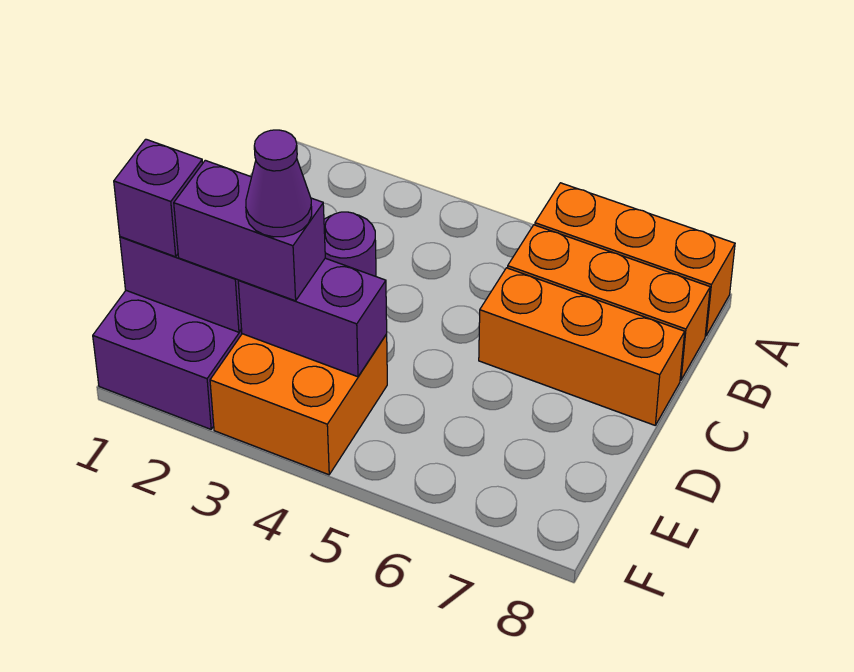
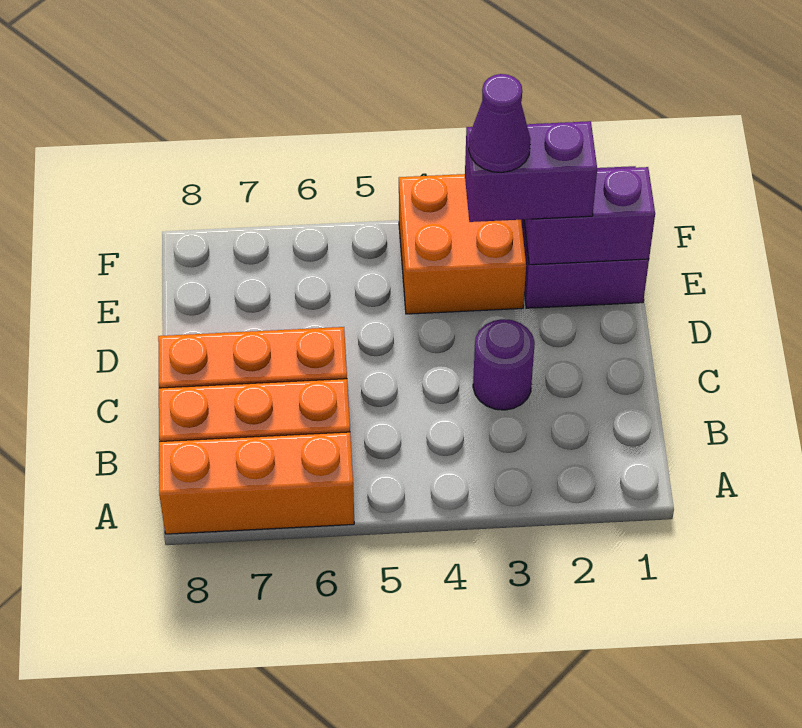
purple 1x1 brick [114,139,203,257] -> none
purple 1x2 brick [238,258,387,377] -> none

